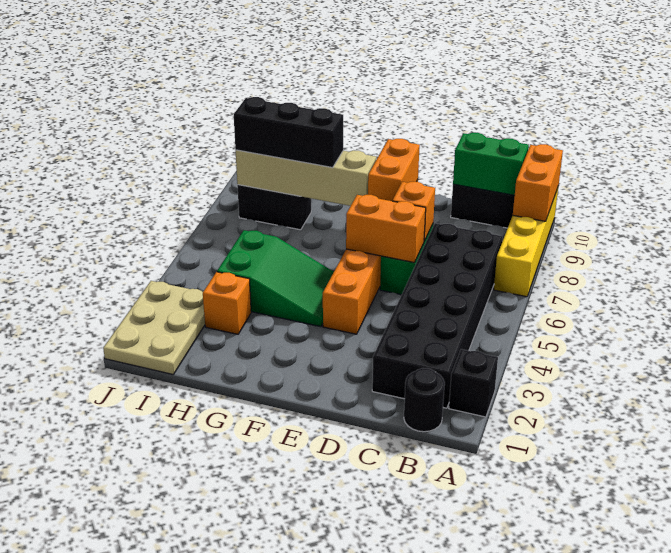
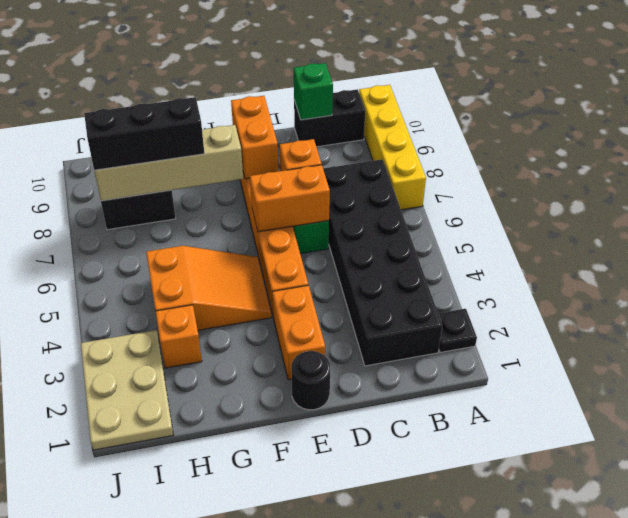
black 1x1 brick [449,349,498,417] -> black 1x1 plate [438,309,477,352]
orange 1x2 brick [513,144,563,221] -> orange 1x2 brick moved to [272,285,325,380]
black 1x1 round brick [404,368,445,432] -> black 1x1 round brick moved to [291,351,330,410]
green 1x2 brick [453,133,529,195] -> green 1x1 brick [294,63,333,120]
green 2x3 slope [217,230,334,327] -> orange 2x3 slope [146,246,271,330]

